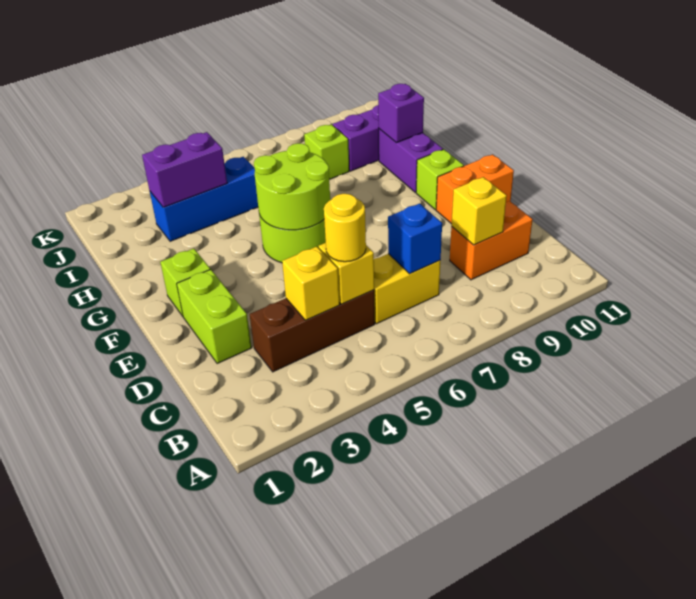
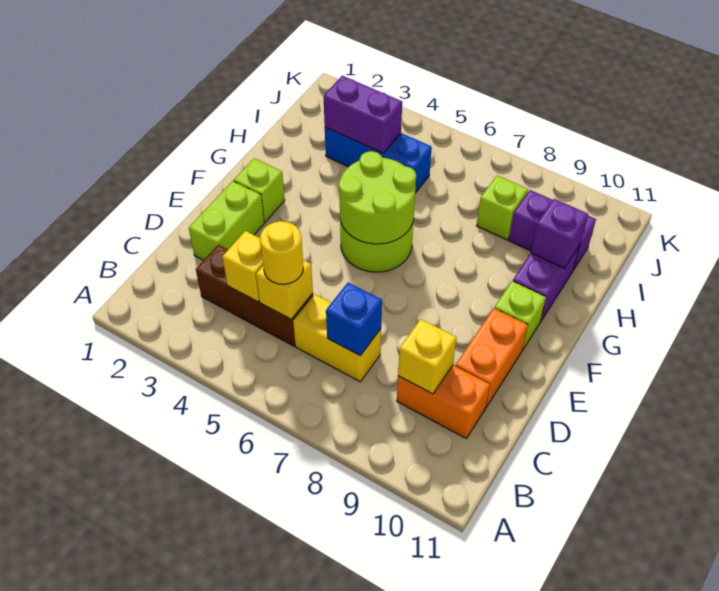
orange 1x2 brick [436,154,514,224] -> orange 1x2 brick turned to [455,308,528,408]

